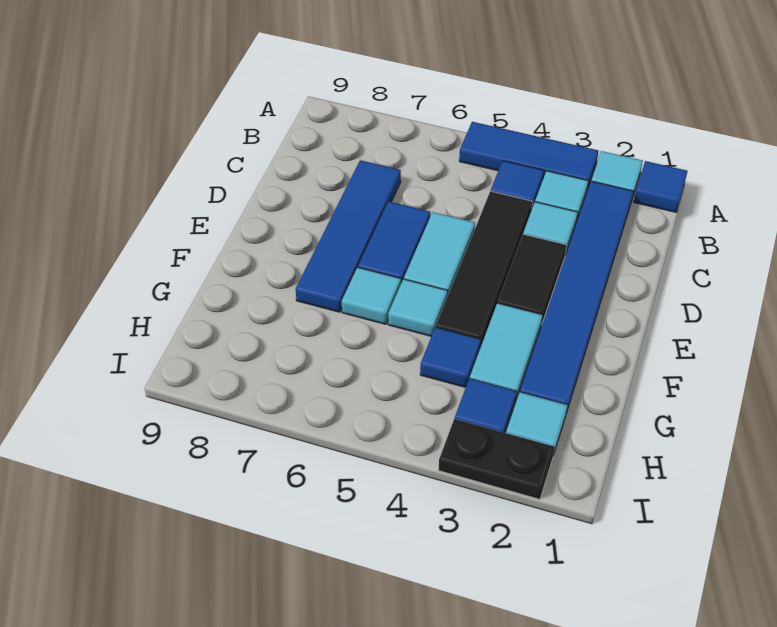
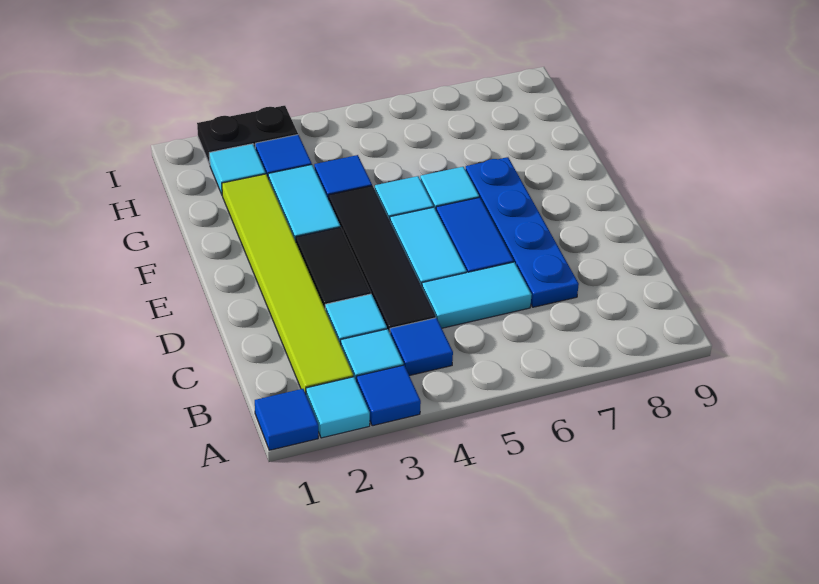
blue 1x3 tile [459,122,599,190] -> blue 1x1 tile [357,365,421,426]
blue 1x6 tile [520,181,634,410] -> lime 1x6 tile [222,174,353,393]
none -> cyan 1x2 tile [422,262,532,328]
blue 1x4 tile [296,160,401,312] -> blue 1x4 plate [465,157,579,307]

